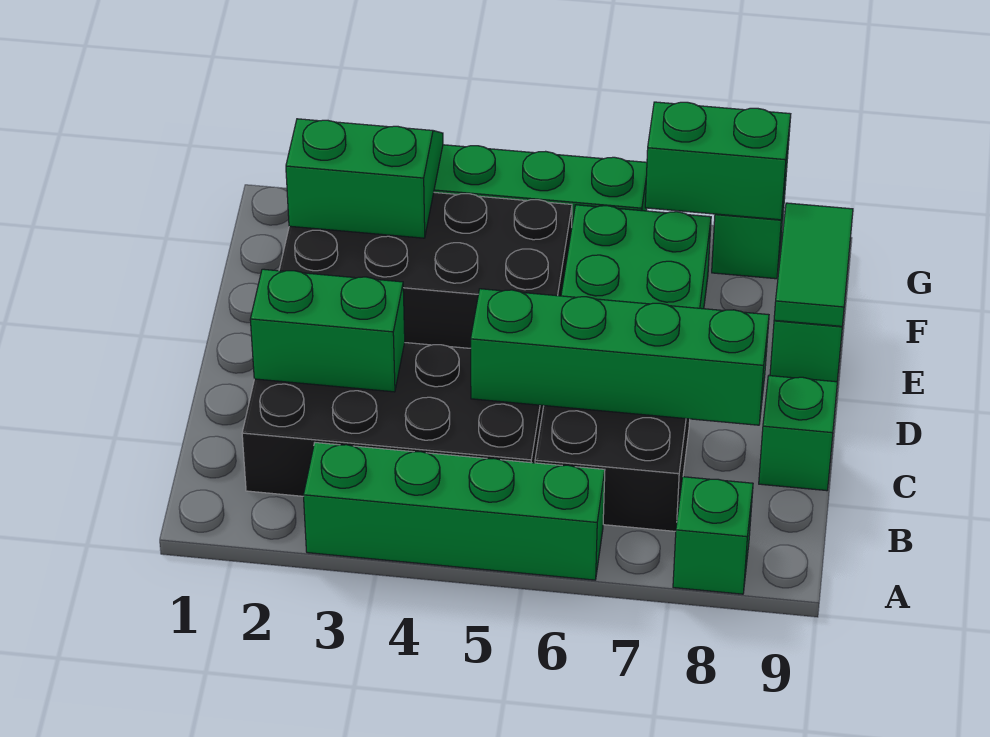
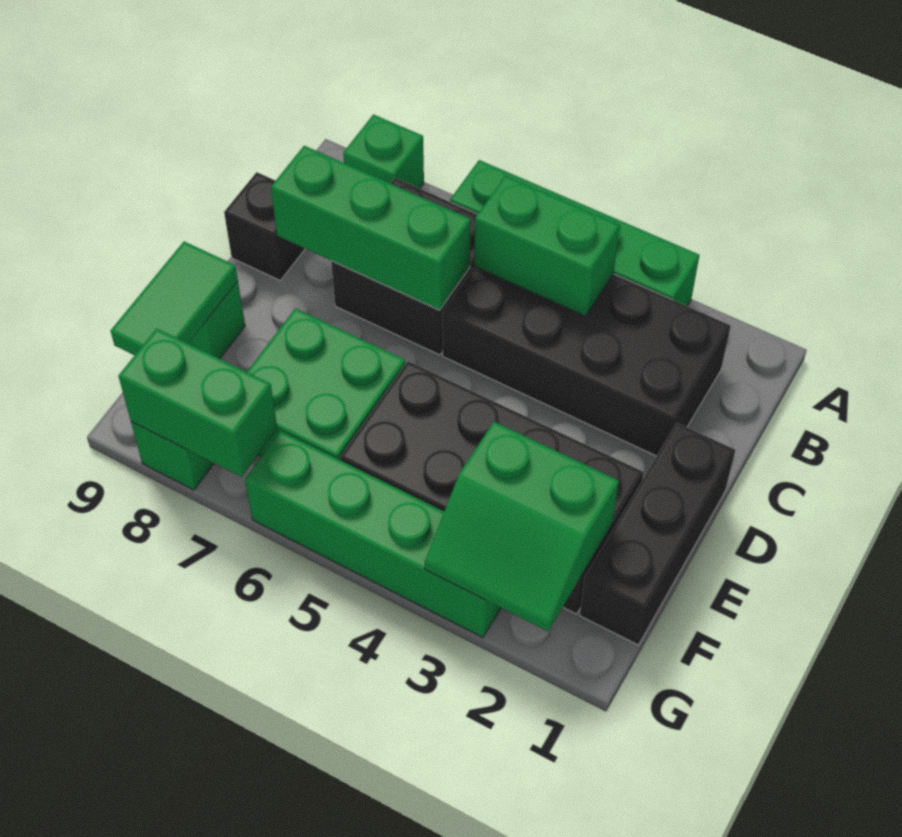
green 1x2 brick [250,269,405,392] -> green 1x2 brick moved to [474,176,620,316]
green 1x4 brick [471,289,769,425] -> green 1x3 brick [271,146,471,310]
green 1x1 brick [759,376,837,491] -> black 1x1 brick [224,172,305,280]
none -> black 1x3 brick [580,423,735,645]

